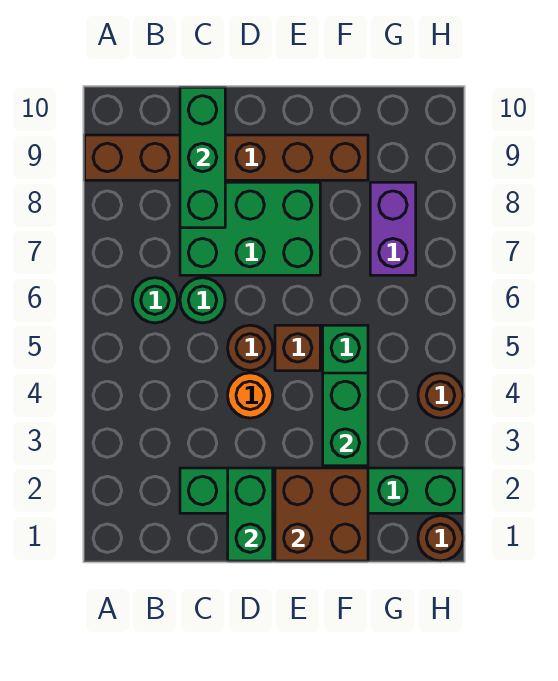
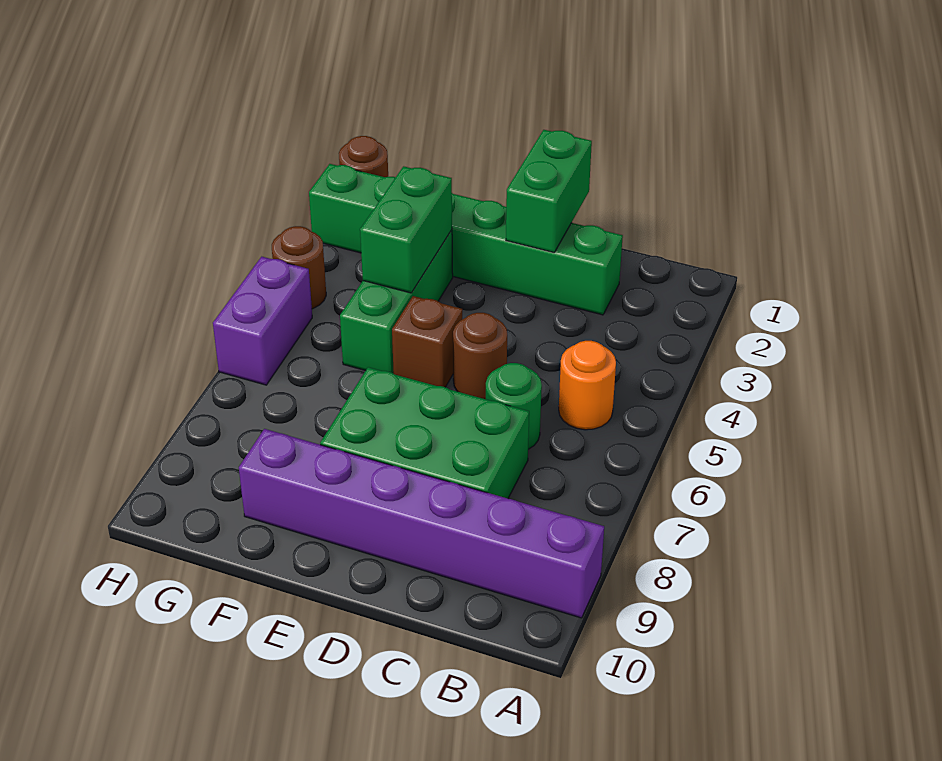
brown 1x6 brick [85,135,368,180] -> purple 1x6 brick [239,429,604,618]
green 1x1 round brick [132,278,178,323] -> none
green 1x3 brick [180,87,225,228] -> none
orange 1x1 round brick [228,373,273,418] -> orange 1x1 round brick moved to [559,341,616,430]
brown 2x2 brick [275,468,368,561] -> none
purple 1x2 brick [370,182,416,275] -> purple 1x2 brick moved to [213,257,312,385]

